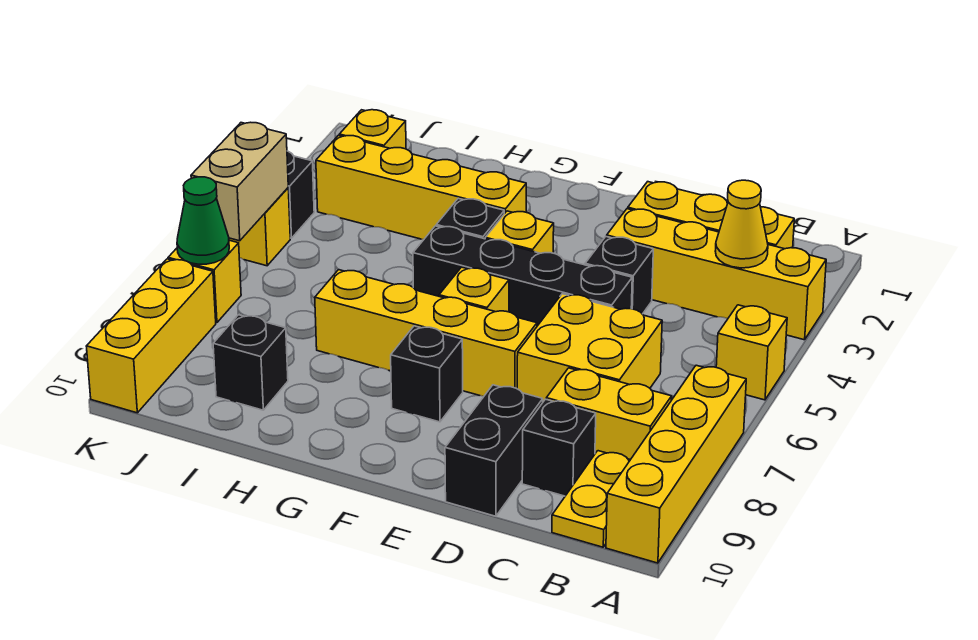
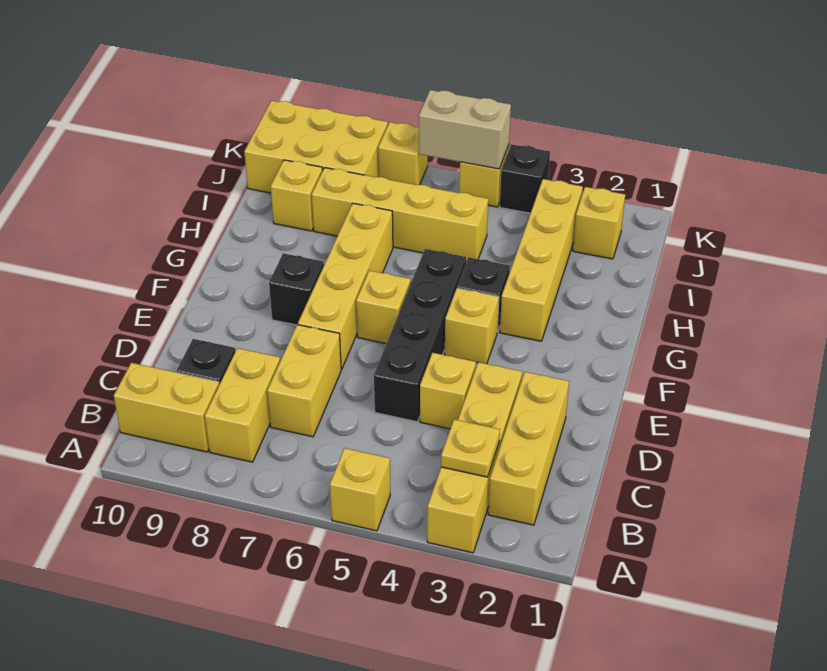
yellow 1x4 brick [606,365,746,563] -> yellow 1x4 brick moved to [312,168,488,262]
yellow 1x1 cone [715,180,768,268] -> yellow 1x1 plate [441,419,500,477]
yellow 1x2 plate [552,451,630,547] -> yellow 1x2 brick [114,363,219,452]
yellow 2x2 brick [517,294,662,402] -> yellow 1x2 brick [267,325,341,437]
black 1x1 brick [585,237,653,314] -> yellow 1x1 brick [420,353,476,429]
black 1x2 brick [445,385,543,516] -> none
black 1x1 brick [213,315,288,410] -> yellow 1x1 brick [271,160,323,231]
green 1x1 cone [177,177,229,264] -> none
yellow 1x3 brick [86,259,216,413] -> yellow 2x3 brick [244,101,388,193]

